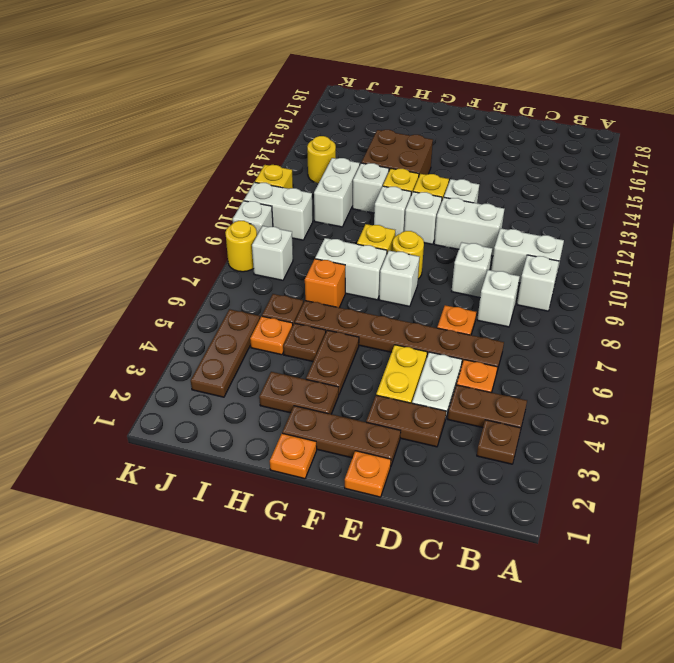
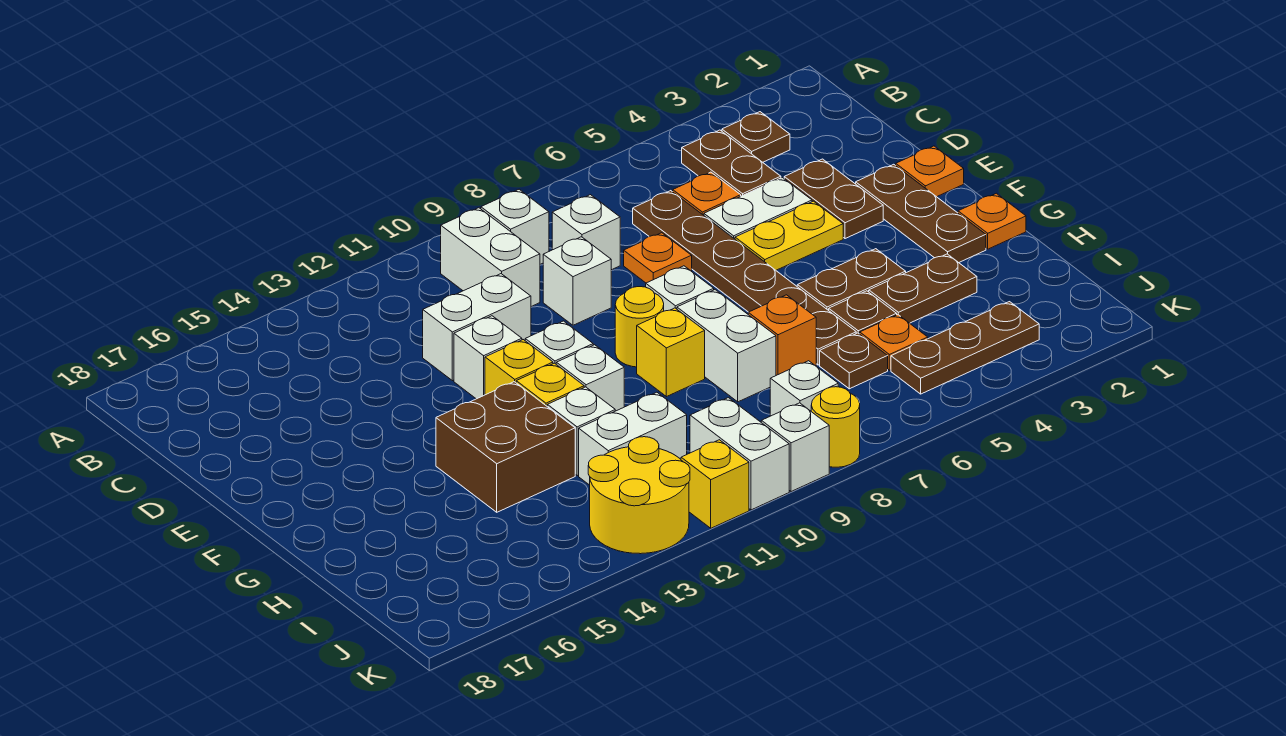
white 1x2 brick [434,197,504,256] -> white 1x2 brick turned to [423,274,531,381]
brown 1x2 plate [259,372,339,414] -> brown 1x2 plate turned to [869,254,977,323]
yellow 1x1 round brick [307,136,336,183] -> yellow 2x2 round brick [588,437,690,554]

